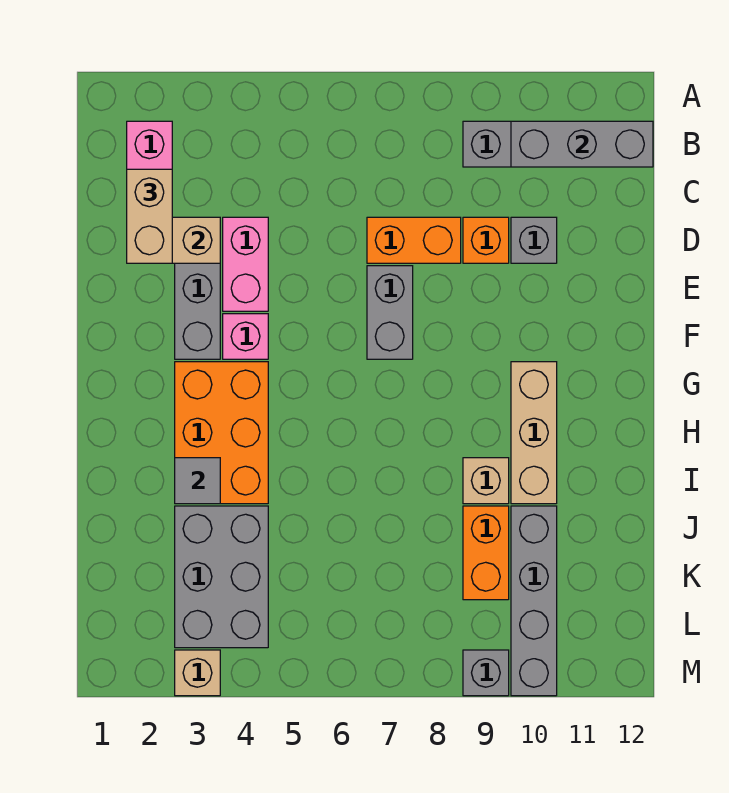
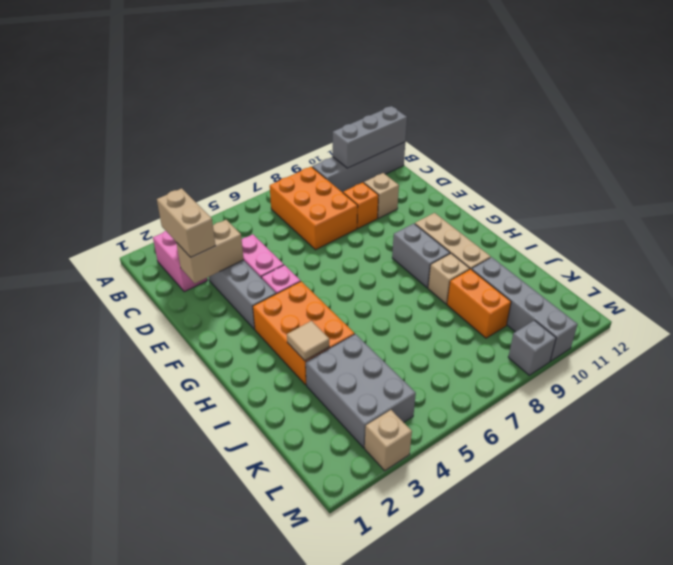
orange 1x2 brick [367,217,461,263] -> orange 2x3 brick [270,167,358,250]
grey 1x1 brick [511,217,557,263] -> tan 1x1 brick [364,173,399,218]
grey 1x2 brick [367,266,413,359] -> grey 1x2 brick moved to [392,224,450,288]
grey 1x1 tile [175,458,220,504] -> tan 1x1 tile [287,321,329,361]

